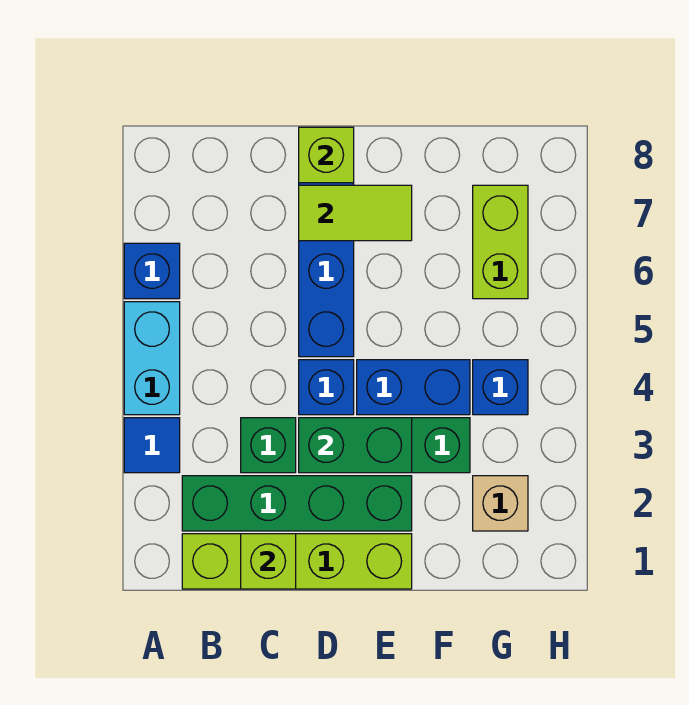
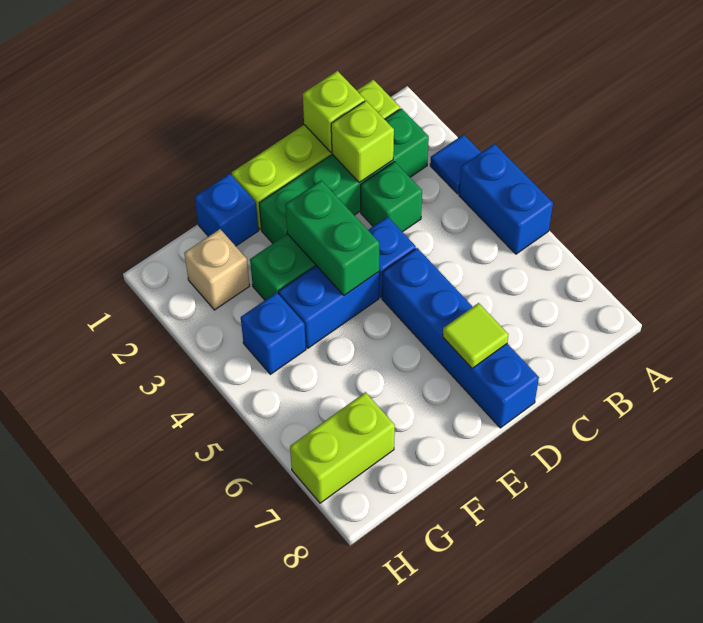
cyan 1x2 brick [124,302,180,415] -> blue 1x2 brick [459,144,553,254]
blue 1x1 brick [124,243,180,299] -> blue 1x1 brick moved to [194,174,259,246]
green 1x2 brick [299,418,412,473] -> green 1x2 brick turned to [285,180,379,295]
lime 1x2 tile [299,185,412,241] -> lime 1x1 tile [443,303,508,368]
lime 1x1 brick [299,127,354,183] -> lime 1x1 brick moved to [331,101,394,183]
lime 1x2 brick [473,185,528,299] -> lime 1x2 brick turned to [290,392,395,503]

